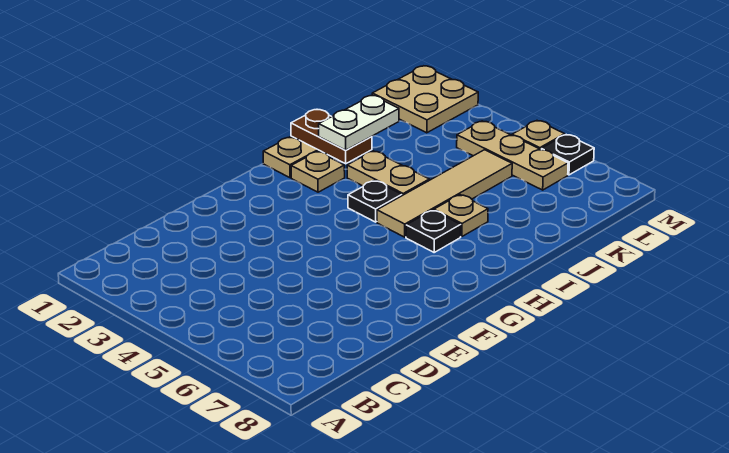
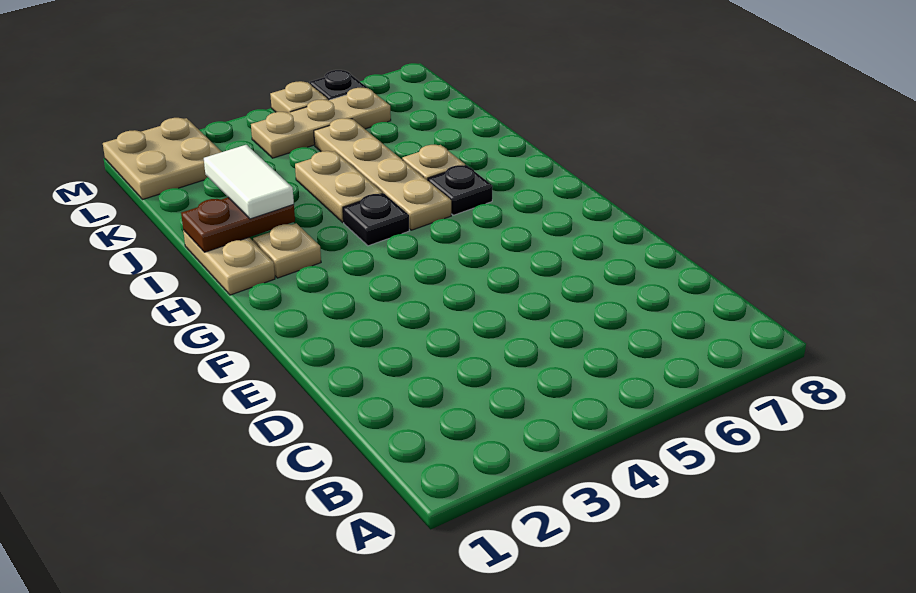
tan 1x4 tile [377,150,512,237] -> tan 1x4 plate [314,118,451,230]
white 1x2 plate [319,96,399,150] -> white 1x2 tile [204,145,294,219]
tan 1x2 plate [347,151,429,196] -> tan 1x2 plate turned to [295,151,383,222]

